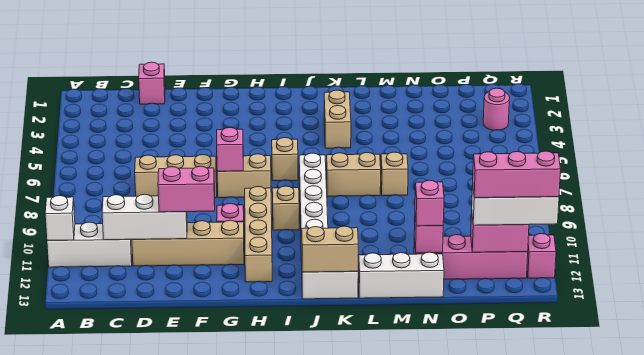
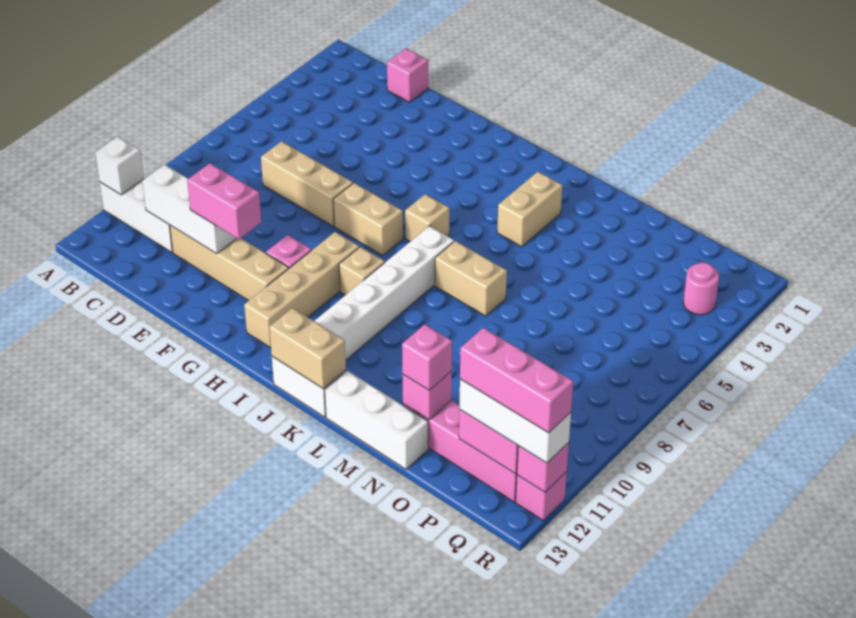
pink 1x1 brick [217,128,243,171] -> pink 1x1 brick moved to [517,442,569,492]
tan 1x1 brick [381,152,408,196] -> none

